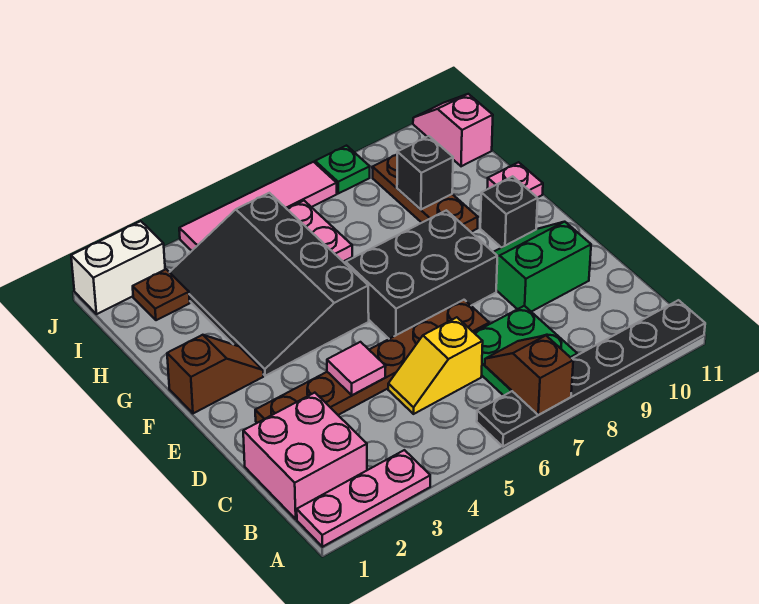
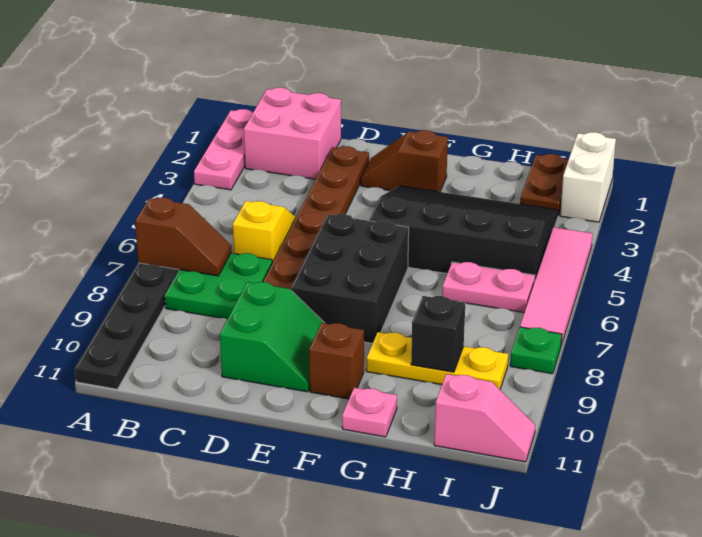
pink 1x1 tile [327,342,386,395] -> none
brown 1x2 slope [167,335,263,413] -> brown 1x2 slope turned to [361,130,448,192]
black 1x1 brick [480,176,538,248] -> brown 1x1 brick [309,323,364,399]
brown 1x3 plate [372,155,478,232] -> yellow 1x3 plate [366,332,508,389]
brown 1x1 plate [133,269,190,320] -> brown 1x2 plate [520,154,569,215]

